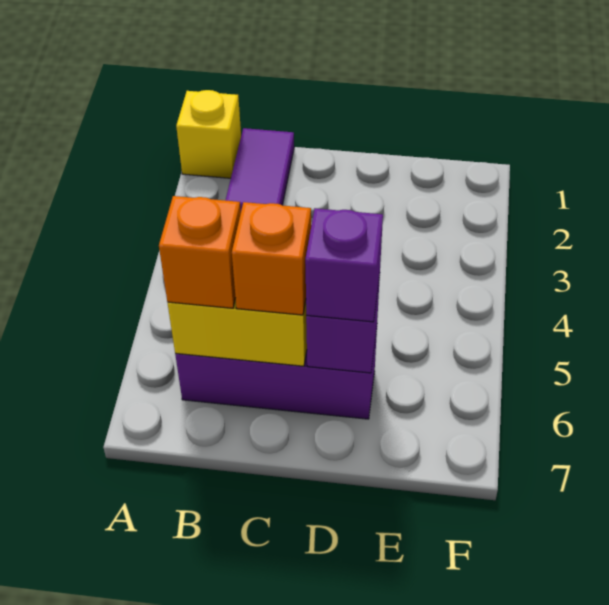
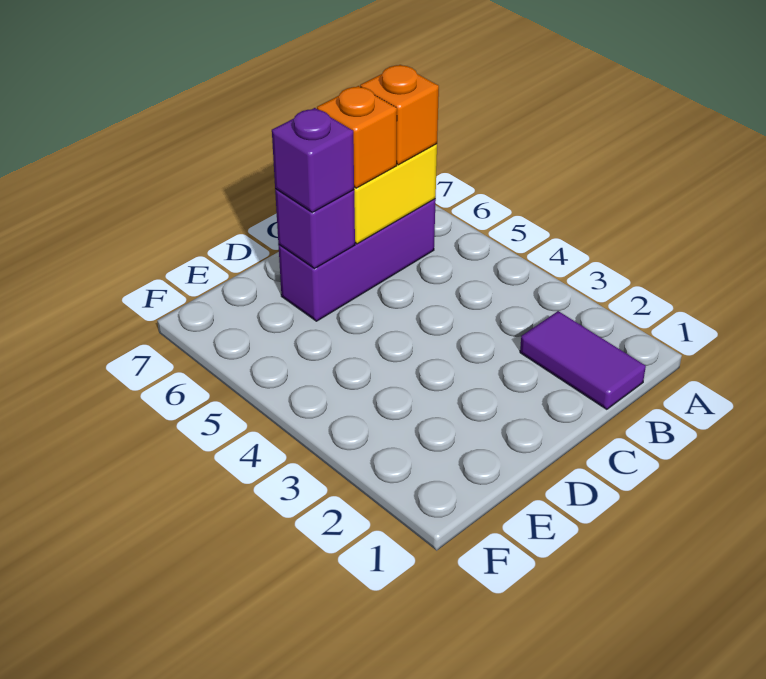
yellow 1x1 brick [176,90,241,178] -> none

